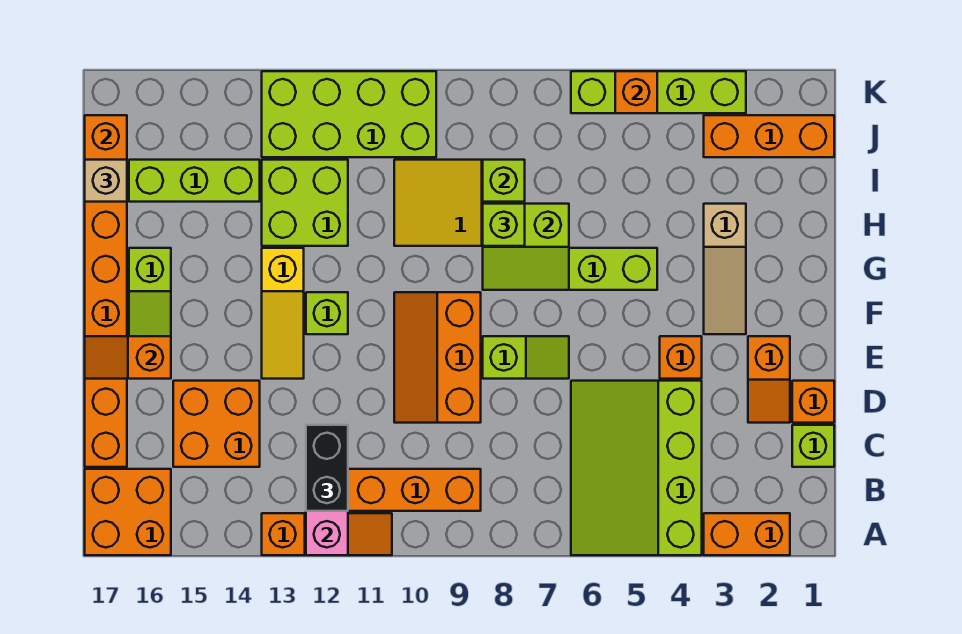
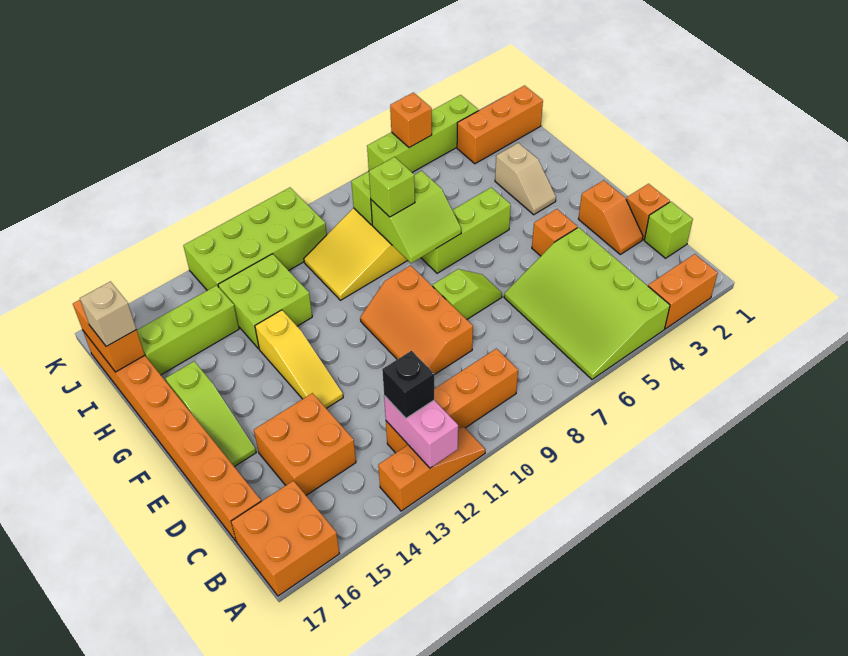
black 1x2 brick [306,425,348,511] -> black 1x1 brick [382,351,434,418]
orange 1x2 slope [85,336,171,379] -> none
tan 1x3 slope [704,204,746,334] -> tan 1x2 slope [495,143,556,215]
lime 1x1 brick [306,292,348,334] -> none

